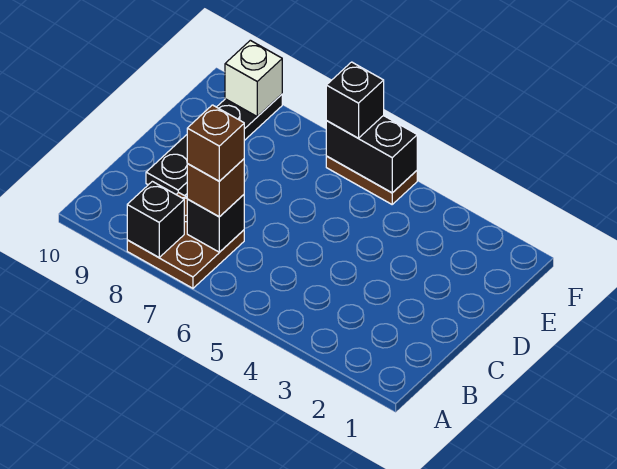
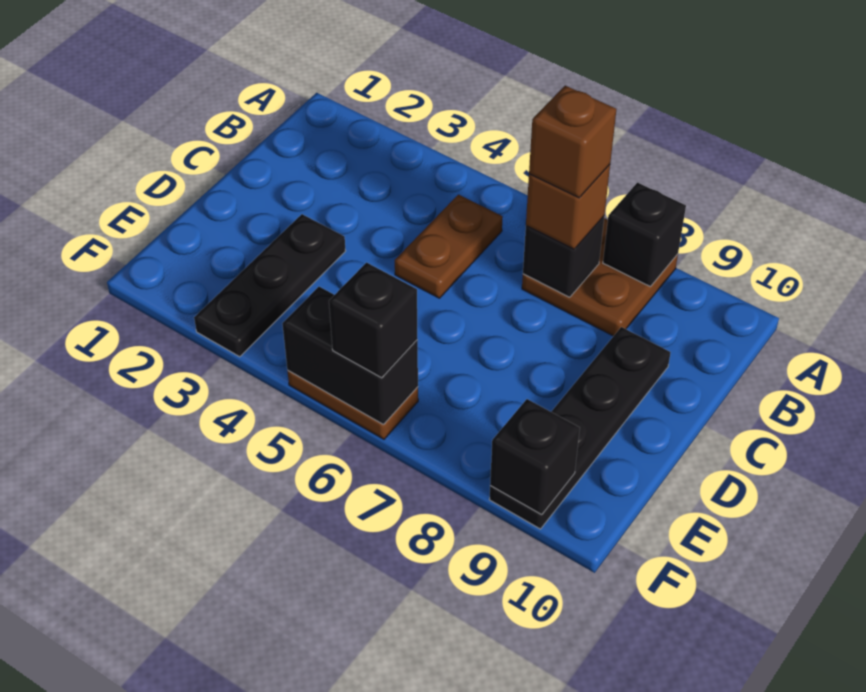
none -> brown 1x2 plate [395,195,503,298]
none -> black 1x3 plate [194,214,345,357]
white 1x1 brick [225,40,282,117] -> black 1x1 brick [490,399,580,515]

